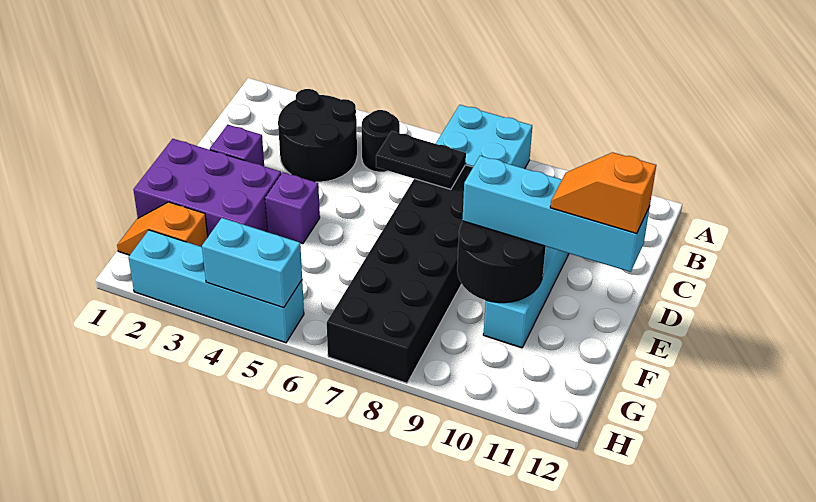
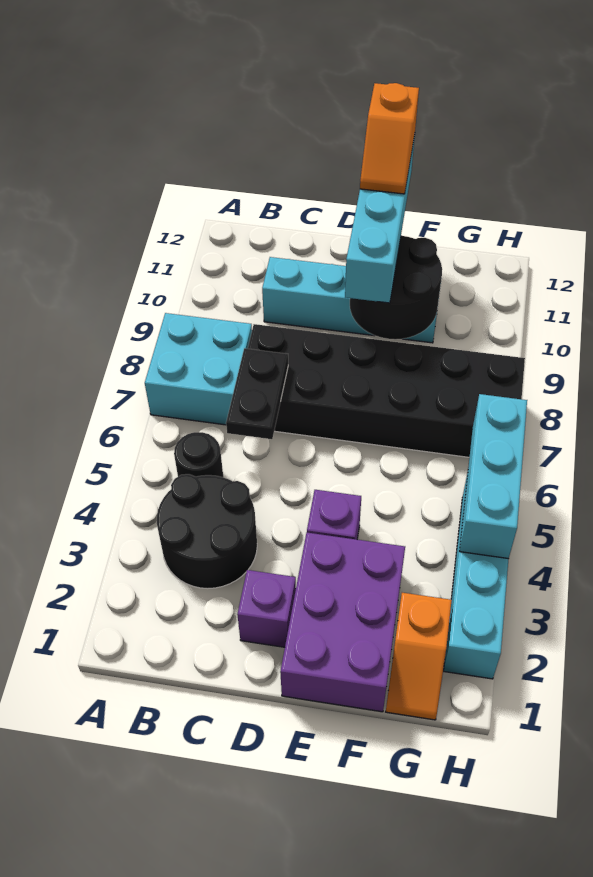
cyan 1x2 brick [202,218,302,308] -> cyan 1x3 brick [459,394,527,559]

